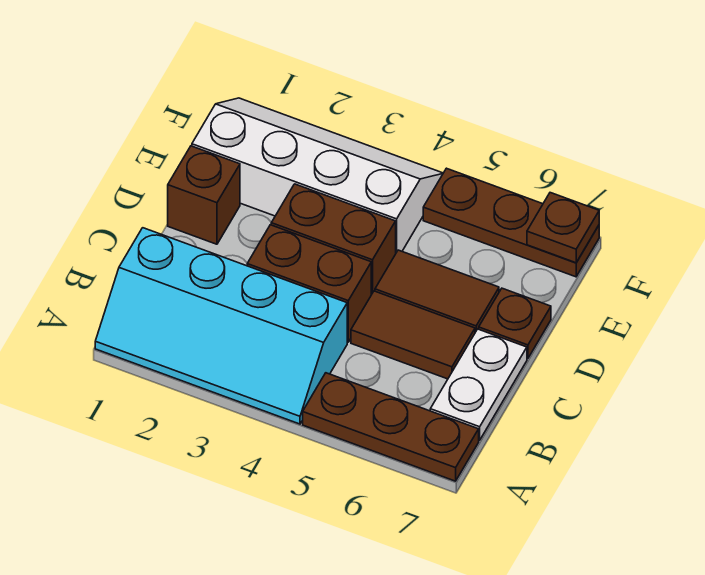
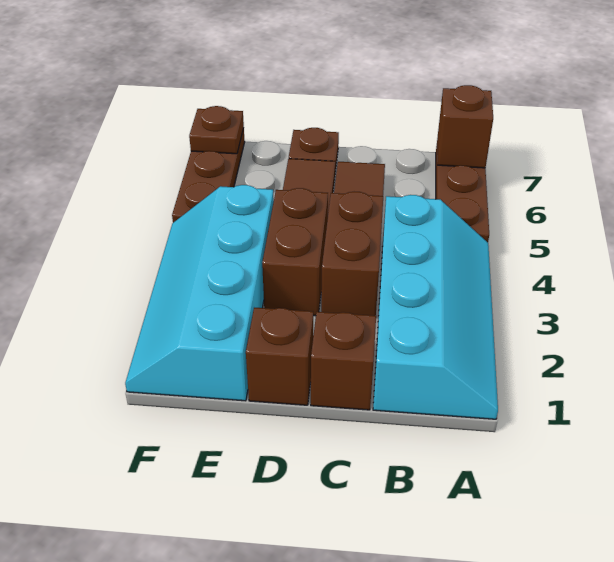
none -> brown 1x1 brick [438,85,493,168]
white 1x2 plate [430,329,527,440] -> none
none -> brown 1x1 brick [311,312,376,410]
white 2x4 slope [192,98,443,253] -> cyan 2x4 slope [125,185,274,401]

